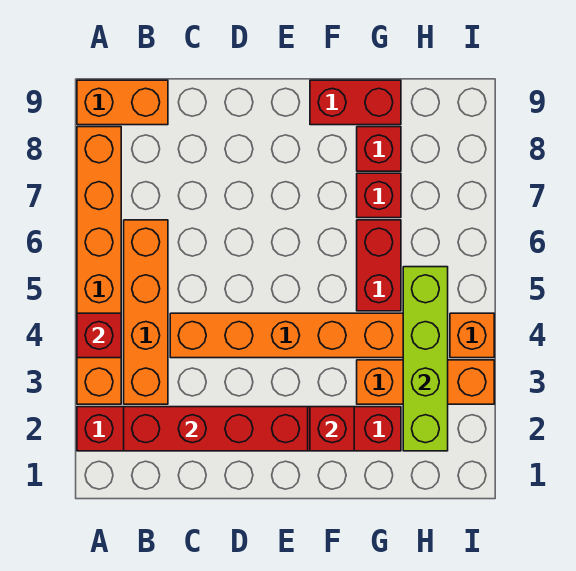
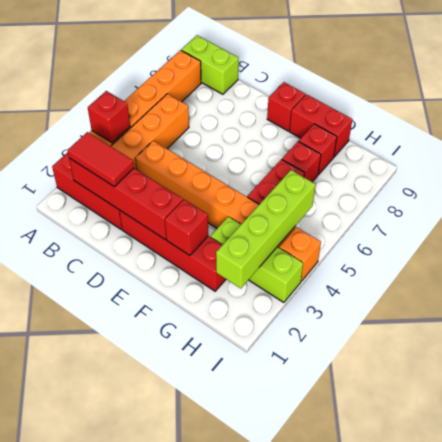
orange 1x2 brick [77,80,168,125] -> lime 1x2 brick [181,35,238,94]
none -> red 1x2 tile [68,132,134,187]
none -> red 1x1 brick [267,82,305,131]
orange 1x3 brick [357,360,494,404] -> lime 1x3 brick [210,217,303,303]

